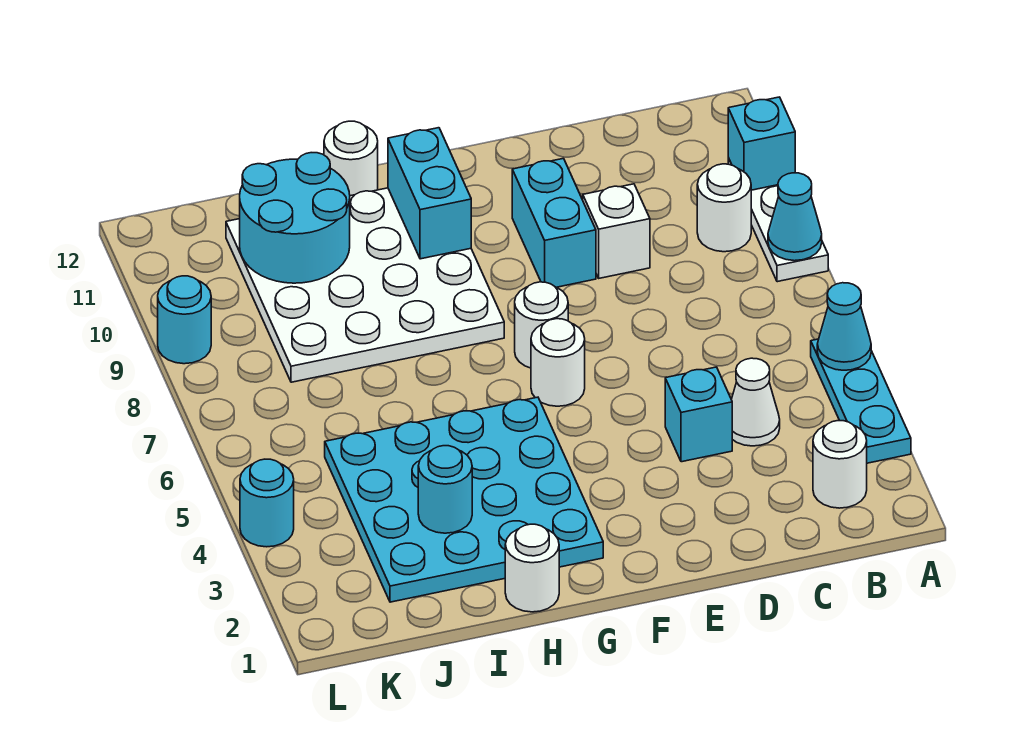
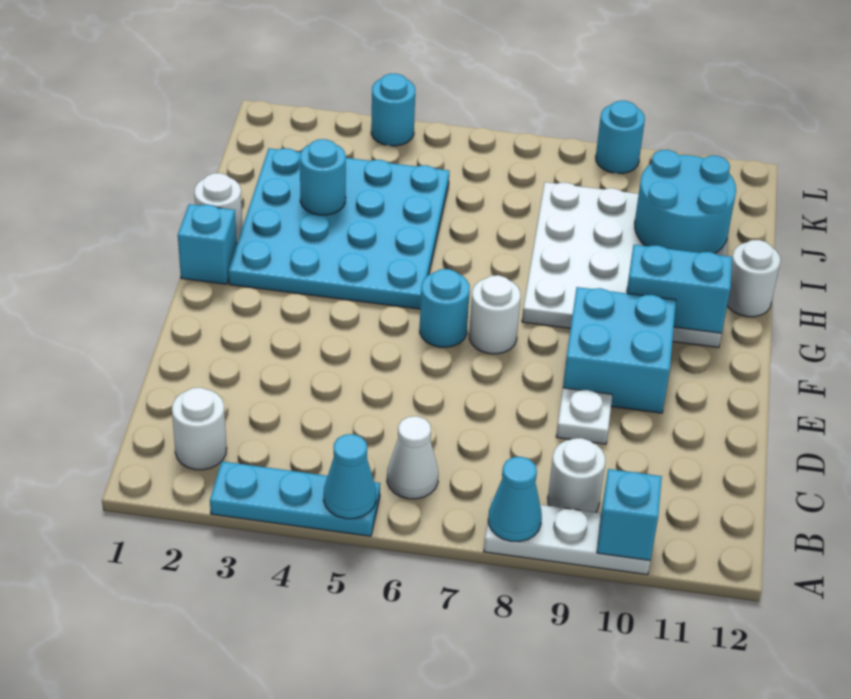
white 1x1 cone [731,358,780,446] -> white 1x1 cone moved to [387,416,438,499]
cyan 1x1 brick [665,367,732,462] -> cyan 1x1 brick moved to [178,204,237,284]
white 1x1 brick [583,184,650,278] -> white 1x1 plate [556,388,612,444]
cyan 1x2 brick [512,158,596,287] -> cyan 2x2 brick [563,287,676,413]
white 1x1 round brick [531,319,585,406] -> cyan 1x1 round brick [420,269,470,347]

